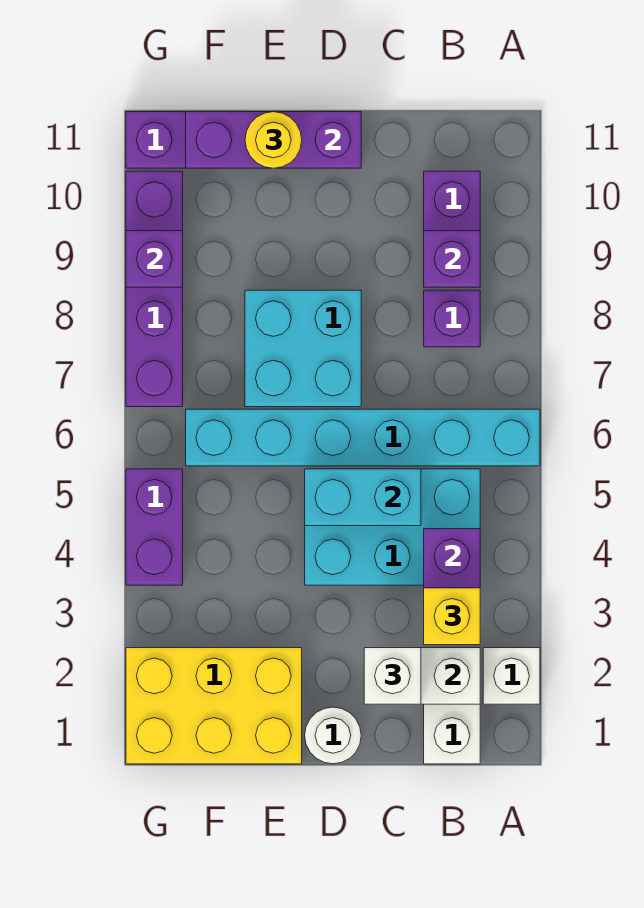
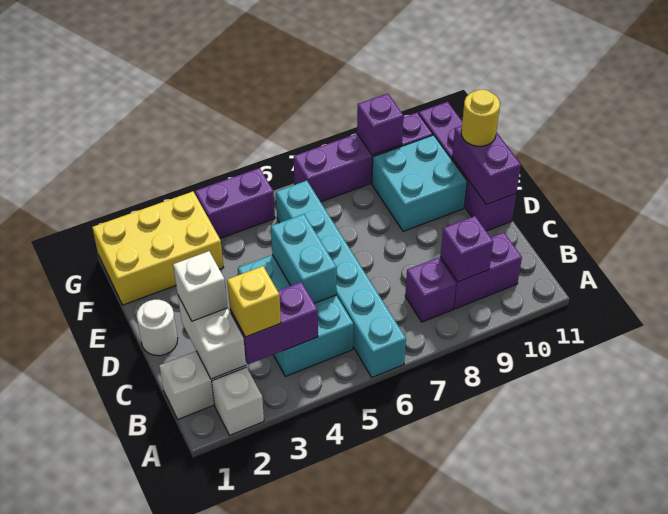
cyan 2x2 brick [245,290,361,407] -> cyan 2x2 brick moved to [372,135,467,232]
purple 1x3 brick [186,112,361,168] -> purple 1x2 brick [452,126,521,205]
yellow 2x3 brick [126,648,302,764] -> yellow 2x3 brick turned to [92,192,224,305]

